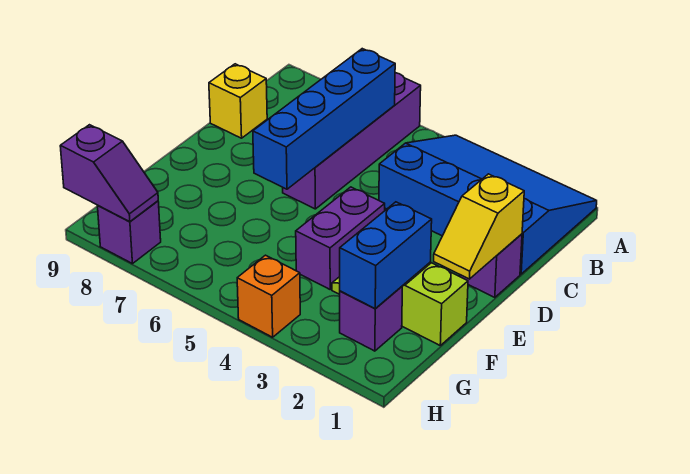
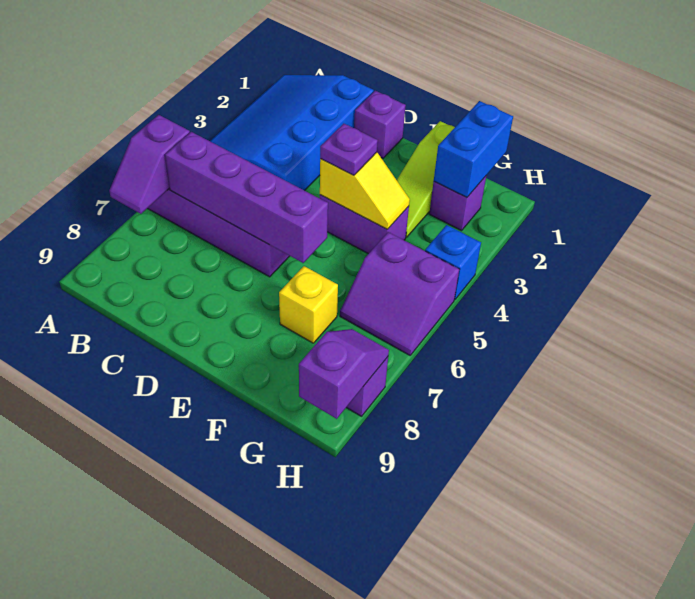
none -> purple 1x2 slope [109,115,190,214]
blue 1x4 brick [253,49,395,189] -> purple 1x4 brick [165,132,328,263]
yellow 1x1 brick [209,64,267,138] -> yellow 1x1 brick moved to [279,266,338,343]
yellow 1x2 slope [434,174,524,279] -> yellow 1x2 slope moved to [320,152,410,229]
none -> purple 1x1 plate [320,124,378,175]
blue 1x2 brick [340,202,432,309] -> blue 1x2 brick turned to [434,101,513,197]
none -> purple 2x2 slope [340,232,459,355]
orange 1x1 brick [237,255,300,337] -> blue 1x1 brick [425,225,481,300]

